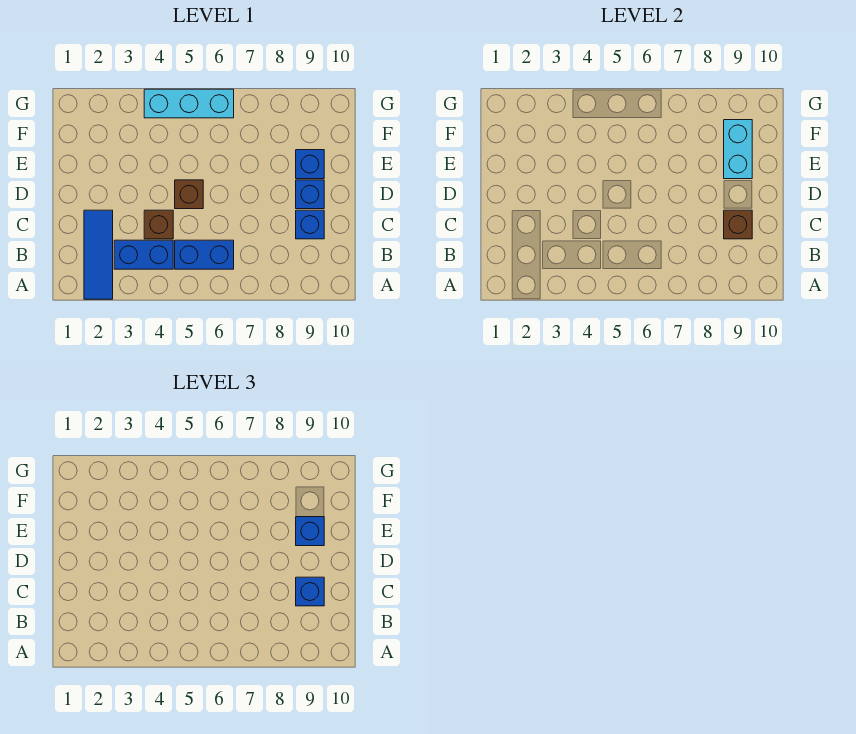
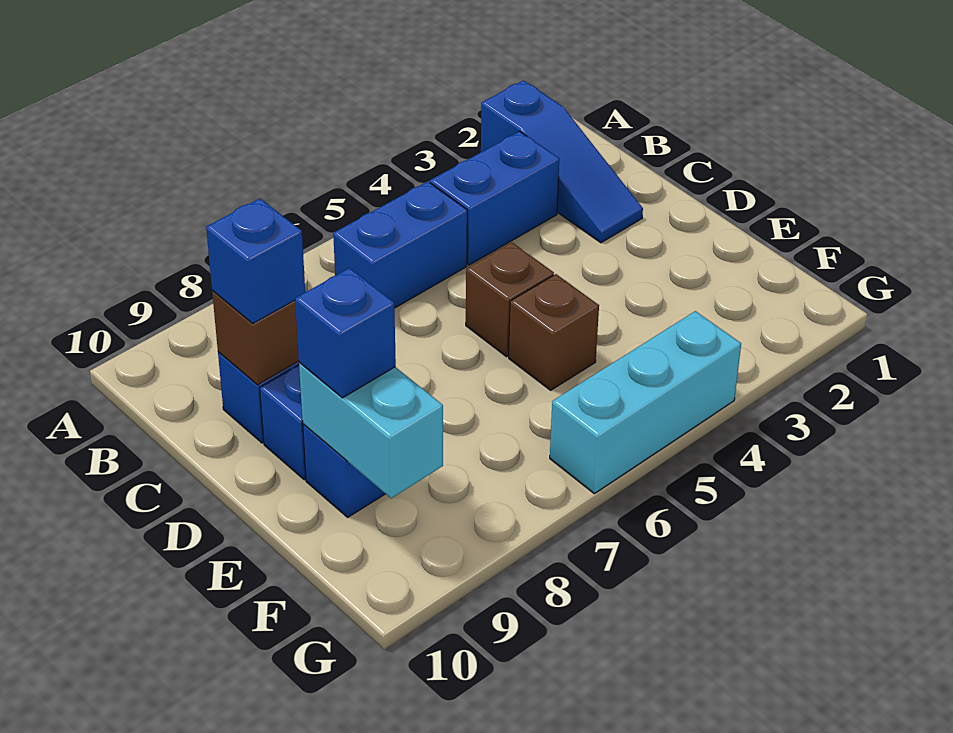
blue 1x3 tile [84,210,113,299] -> blue 1x3 slope [481,80,643,243]
brown 1x1 brick [144,210,173,239] -> brown 1x1 brick moved to [509,274,599,390]

